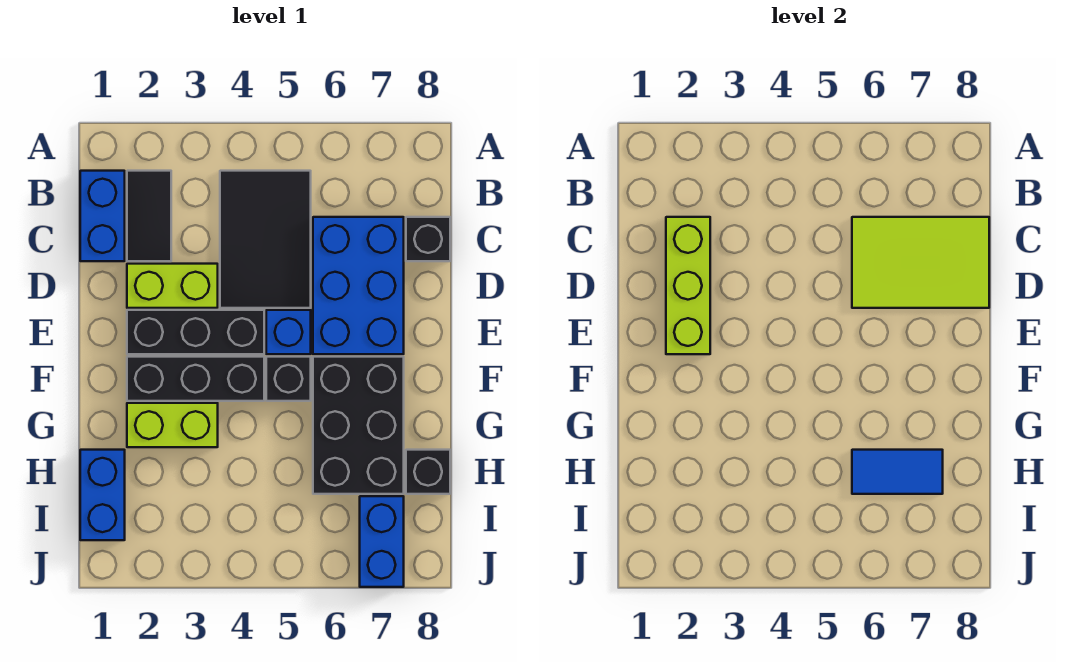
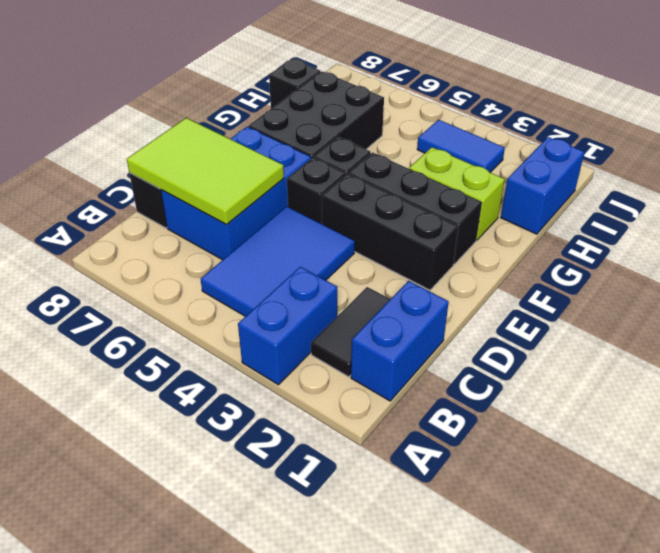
black 2x3 tile [220,171,311,308] -> blue 2x3 tile [201,206,355,316]
lime 1x3 brick [666,217,710,354] -> none
lime 1x2 brick [127,264,218,308] -> none
blue 1x1 brick [266,310,311,354] -> black 1x1 brick [287,158,346,224]
blue 1x2 tile [852,450,943,494] -> blue 1x2 tile moved to [417,120,505,172]
blue 1x2 brick [360,496,404,587] -> blue 1x2 brick moved to [238,267,337,385]

